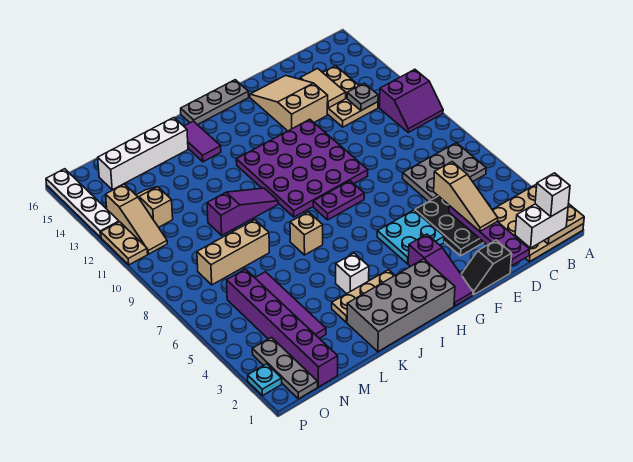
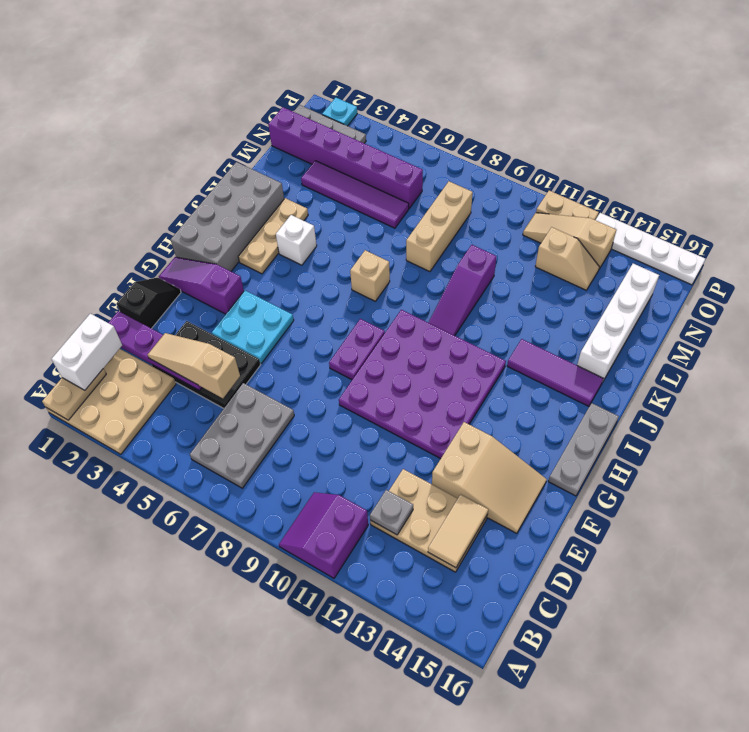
white 1x1 brick [535,173,570,216] -> none
tan 1x2 tile [300,69,346,108] -> tan 1x2 tile turned to [428,494,488,568]
purple 1x2 tile [184,121,221,162] -> purple 1x3 tile [507,339,604,406]

